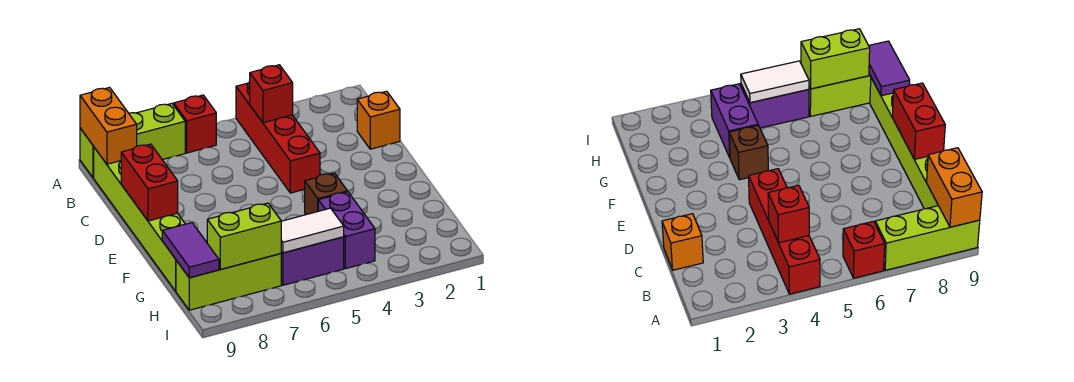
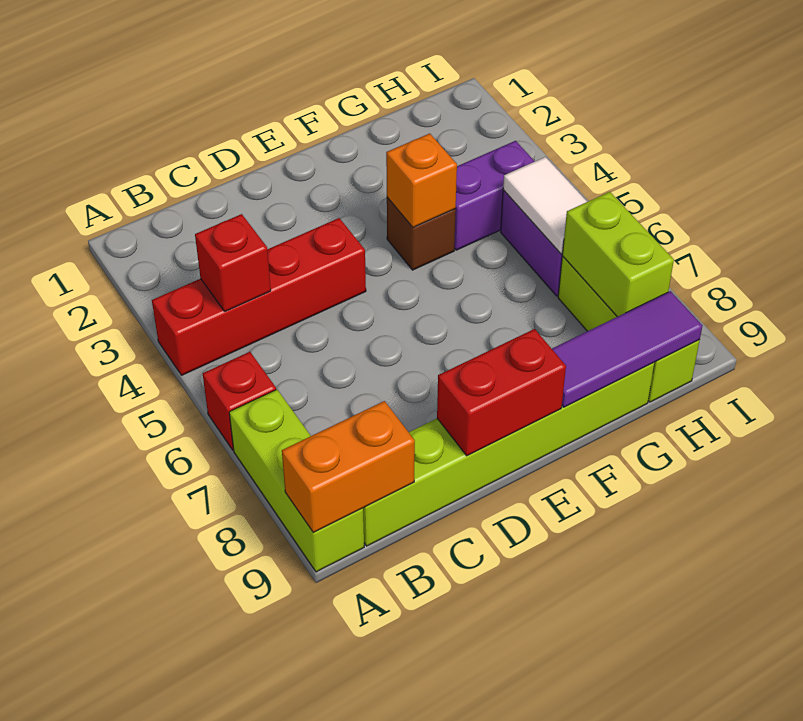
orange 1x1 brick [357,91,400,149] -> orange 1x1 brick moved to [386,133,457,227]
purple 1x2 tile [162,223,219,278] -> purple 1x3 tile [552,291,702,407]

